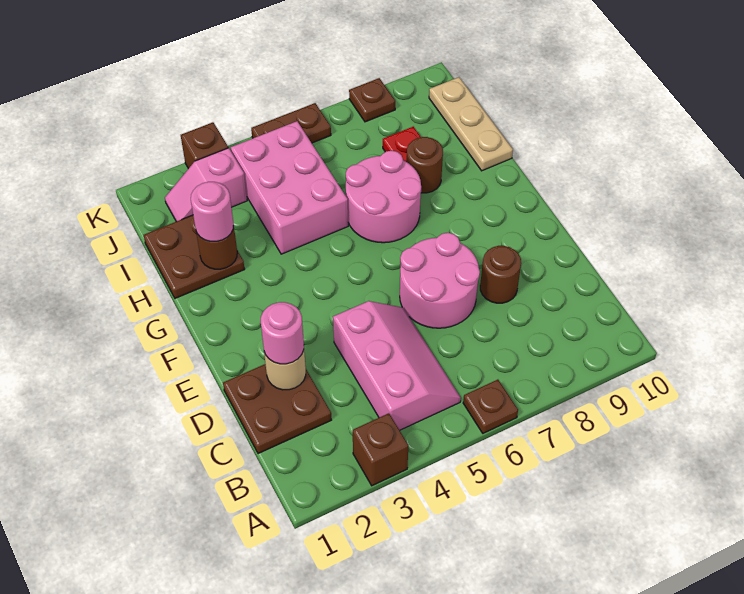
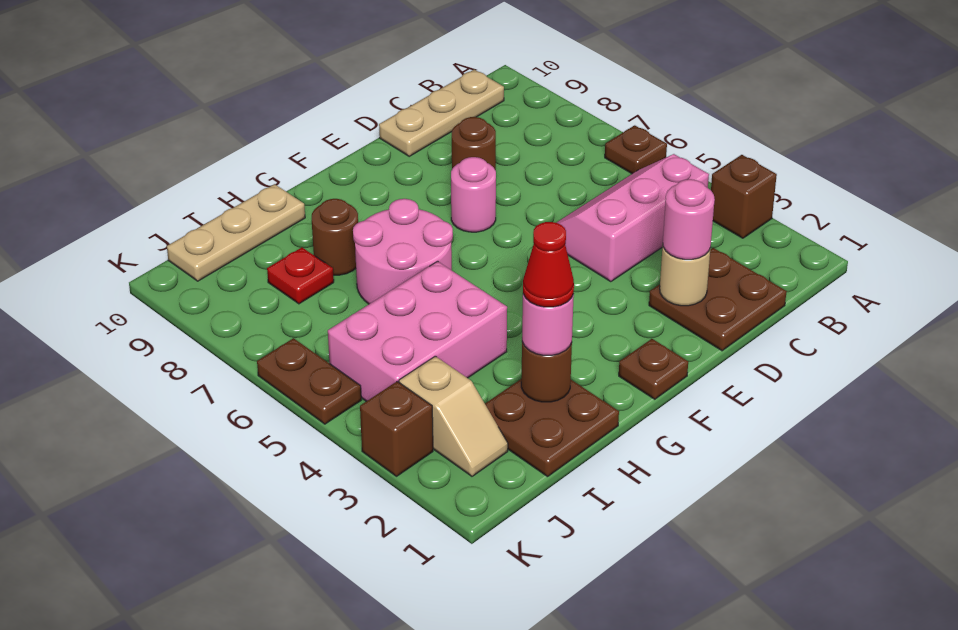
none -> tan 1x3 plate [379,70,504,156]
pink 2x2 round brick [400,233,480,328] -> pink 1x1 round brick [451,157,496,232]
none -> red 1x1 cone [523,222,574,307]
pink 1x2 slope [165,148,247,222] -> tan 1x2 slope [399,356,508,476]
brown 1x1 plate [349,78,395,122] -> brown 1x1 plate moved to [619,339,688,399]

